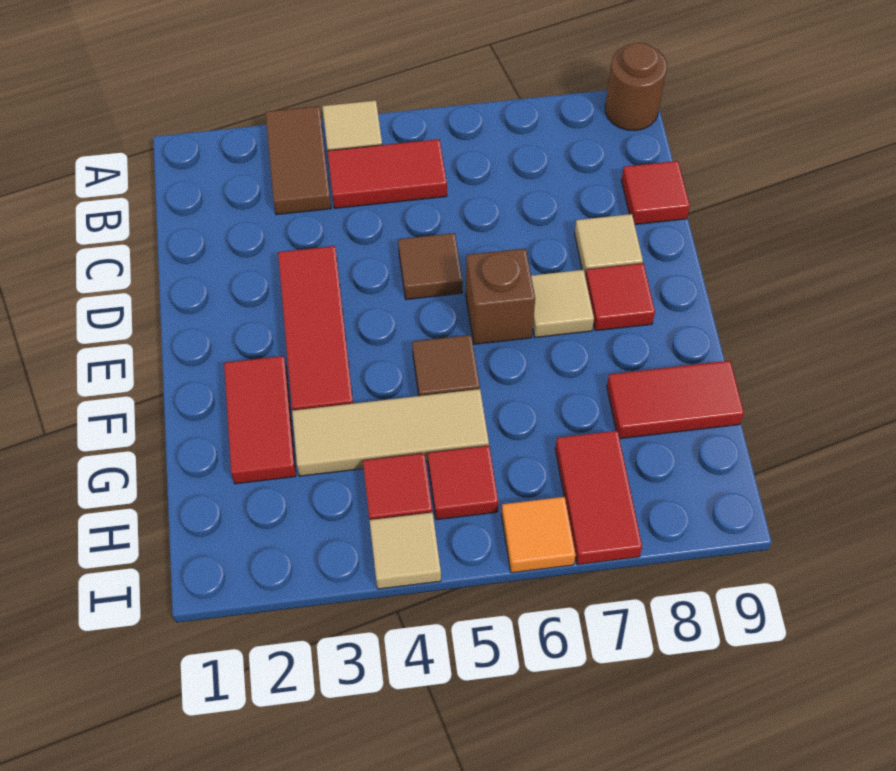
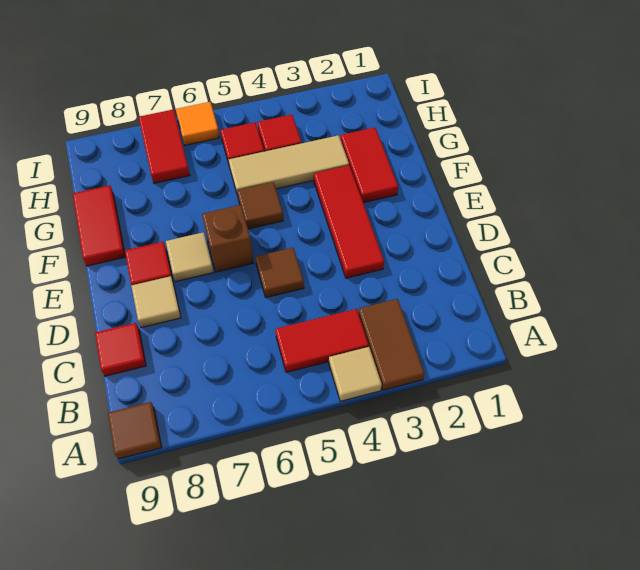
brown 1x1 round brick [605,43,667,131] -> brown 1x1 tile [108,402,162,459]
red 1x2 tile [607,361,744,439] -> red 1x2 tile turned to [73,185,125,266]
tan 1x1 tile [369,513,441,589] -> none

